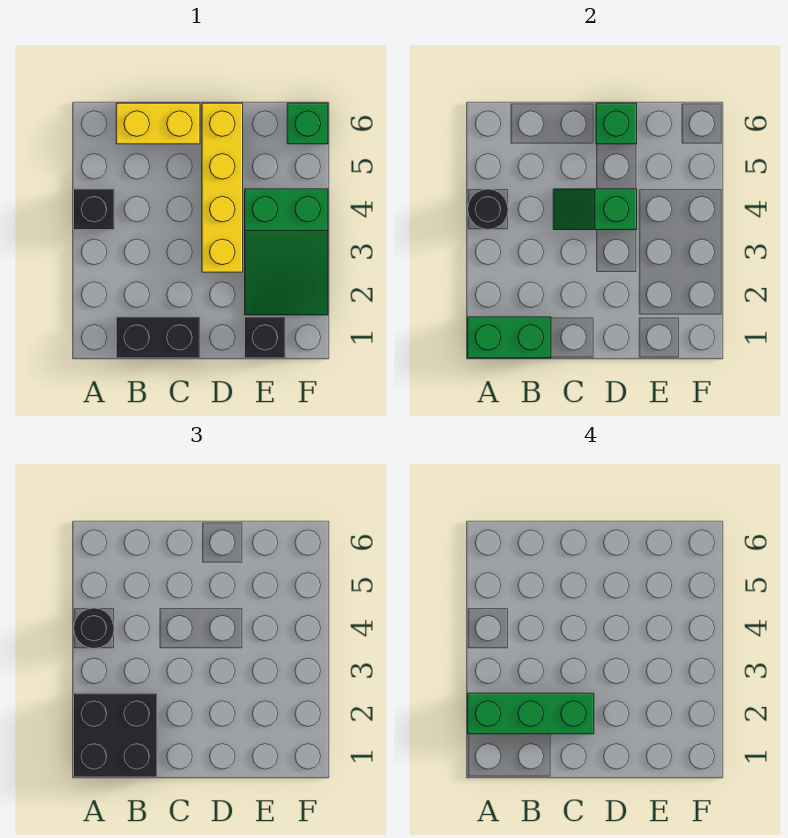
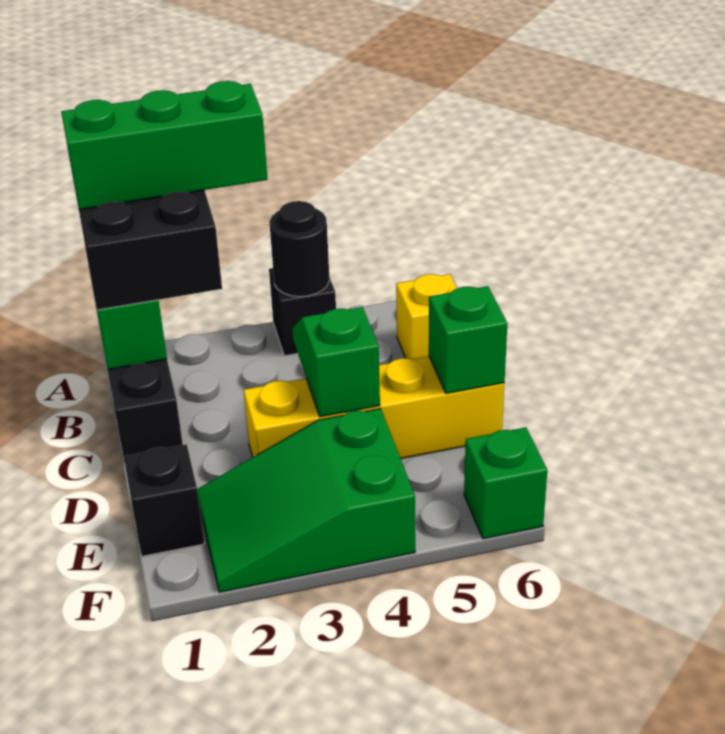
green 1x3 brick [468,693,594,734] -> green 1x3 brick turned to [61,81,268,210]
black 1x1 round brick [74,608,114,649] -> none
yellow 1x2 brick [116,103,200,144] -> yellow 1x1 brick [396,274,457,359]

